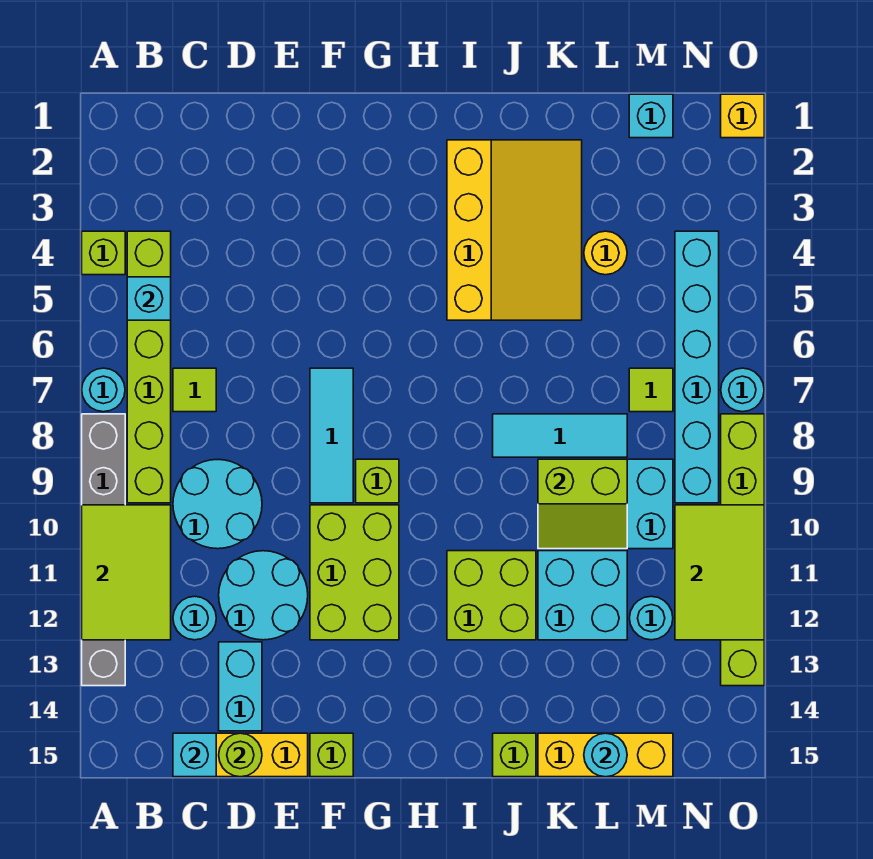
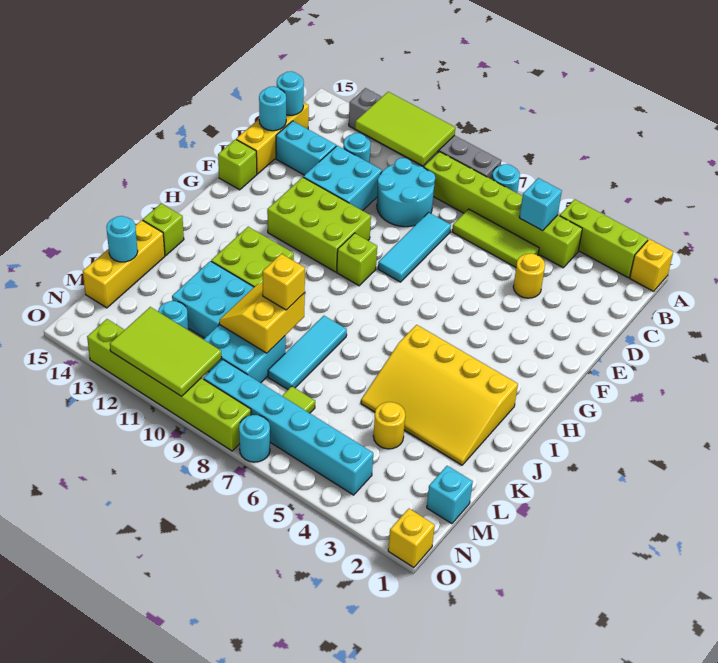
none -> yellow 1x1 brick [630,239,673,291]
lime 1x1 brick [82,231,125,275] -> lime 1x3 brick [560,199,648,278]
lime 1x1 tile [173,368,216,412] -> lime 1x3 tile [452,209,539,267]
cyan 1x1 brick [173,733,216,777] -> cyan 1x1 round brick [277,71,304,115]
none -> yellow 1x1 round brick [513,253,545,298]
cyan 2x2 round brick [219,551,308,640] -> cyan 2x2 brick [303,146,382,211]
lime 1x1 round brick [219,733,262,777] -> cyan 1x1 round brick [259,86,286,131]
cyan 1x3 tile [310,368,353,503] -> cyan 1x3 tile turned to [378,212,451,282]
lime 2x2 slope [538,459,627,549] -> yellow 2x2 slope [219,283,305,353]
none -> yellow 1x1 brick [262,254,305,310]

